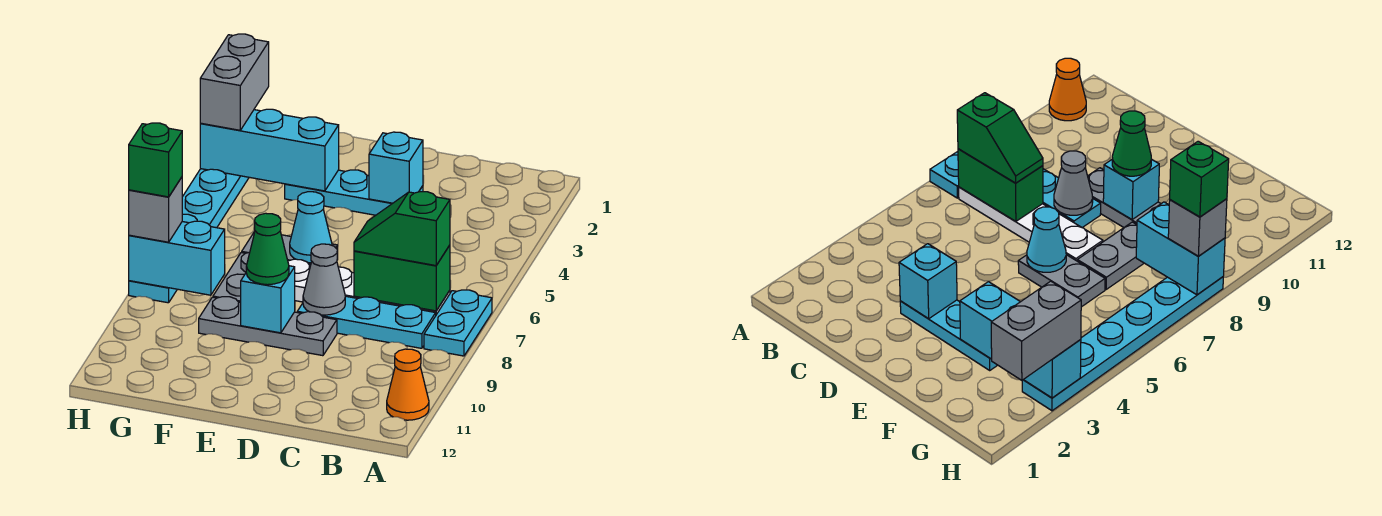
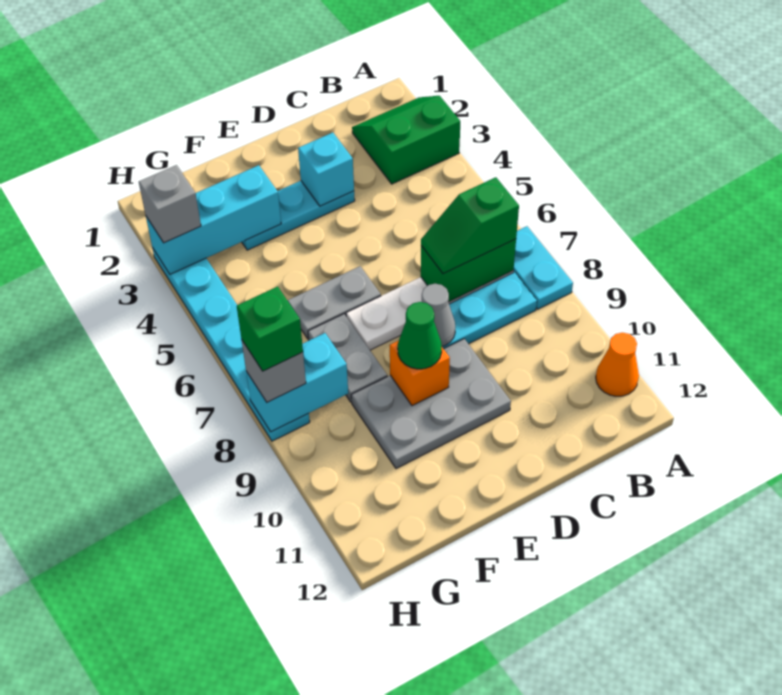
none -> green 2x2 slope [352,96,460,184]
grey 1x3 plate [199,297,337,356] -> grey 2x3 plate [351,339,511,469]
cyan 1x1 cone [290,192,332,263] -> none
cyan 1x1 brick [241,266,295,333] -> orange 1x1 brick [390,341,450,406]
grey 1x2 brick [200,34,269,130] -> grey 1x1 brick [139,165,201,243]

